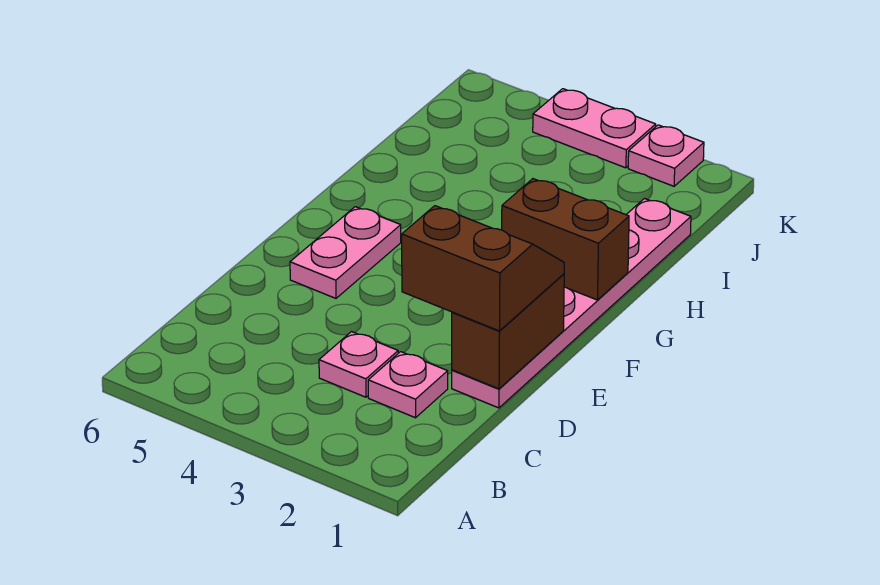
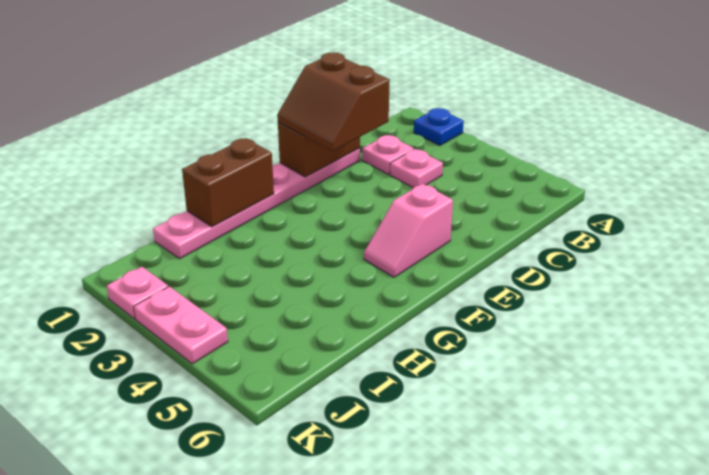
none -> blue 1x1 plate [414,108,464,146]
pink 1x2 plate [290,207,401,298] -> pink 1x2 slope [364,184,453,277]
brown 1x2 brick [502,179,629,300] -> brown 1x2 brick turned to [182,138,274,227]

